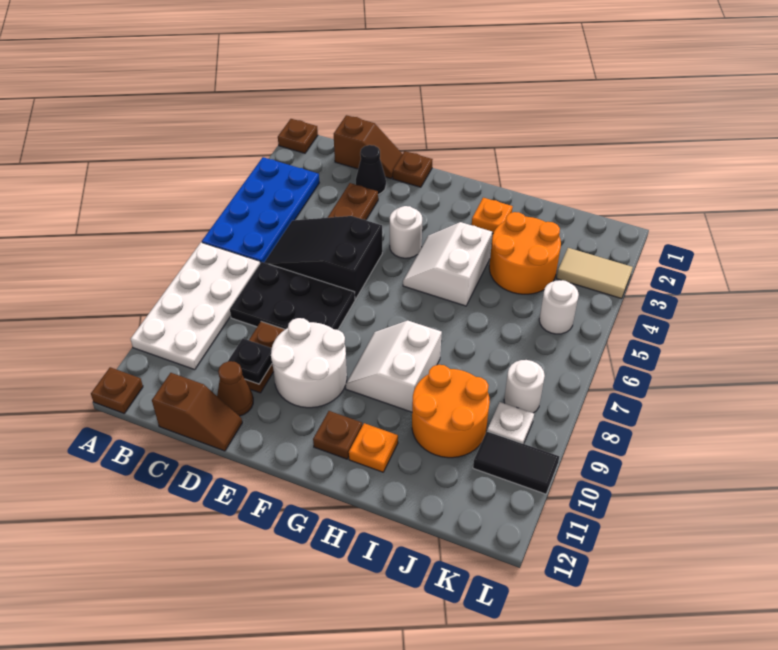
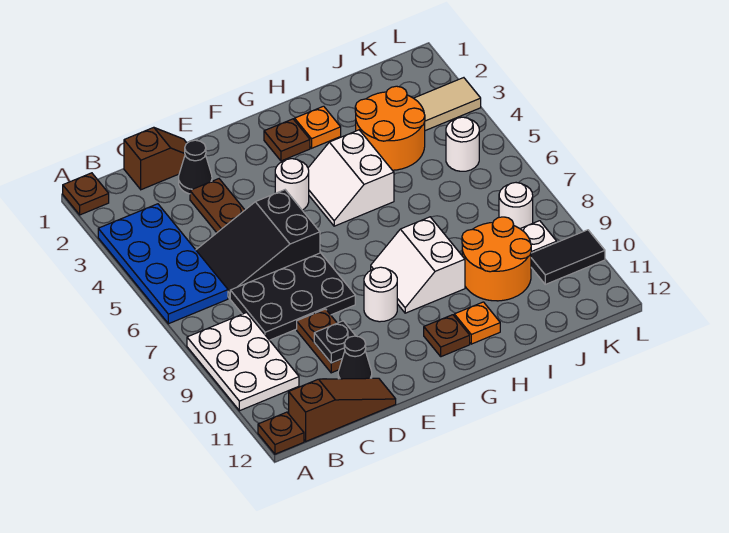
white 2x4 plate [131,242,260,370] -> white 2x3 plate [187,313,299,411]
brown 1x2 slope [152,373,242,451] -> brown 1x3 slope [289,378,396,441]
brown 1x1 cone [217,361,253,416] -> black 1x1 cone [338,336,372,379]
brown 1x1 plate [393,151,433,187] -> brown 1x1 plate moved to [264,119,310,161]
white 2x2 round brick [271,318,347,408] -> white 1x1 round brick [364,267,397,322]

